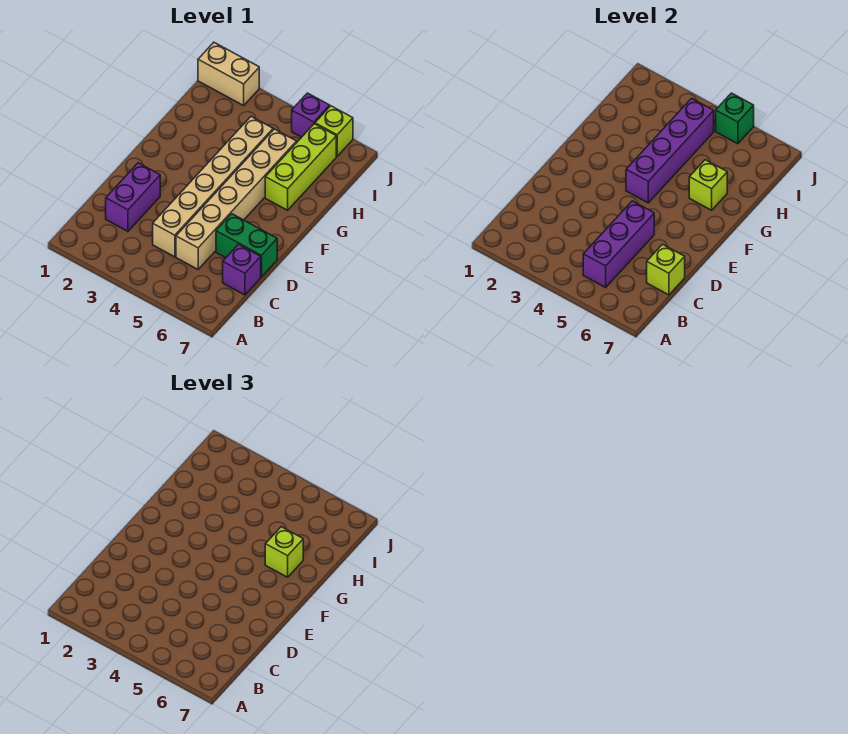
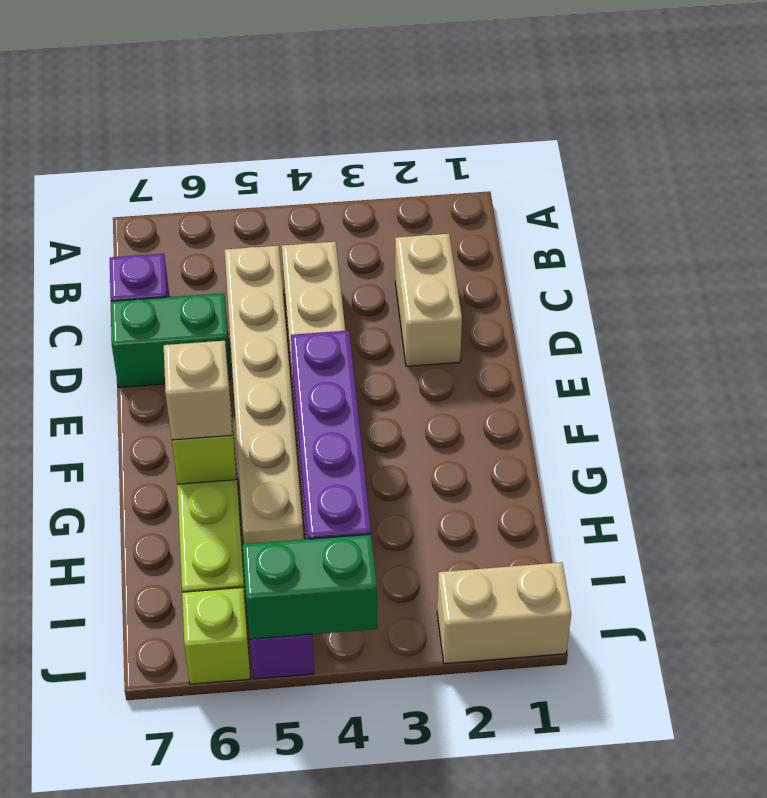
purple 1x3 brick [583,201,654,287] -> none
purple 1x2 brick [106,163,160,231] -> tan 1x2 brick [395,234,462,366]
lime 1x1 brick [647,244,685,295] -> none
lime 1x1 brick [265,527,303,577] -> tan 1x1 brick [164,341,232,440]
green 1x1 brick [716,93,754,144] -> green 1x2 brick [243,534,377,639]

